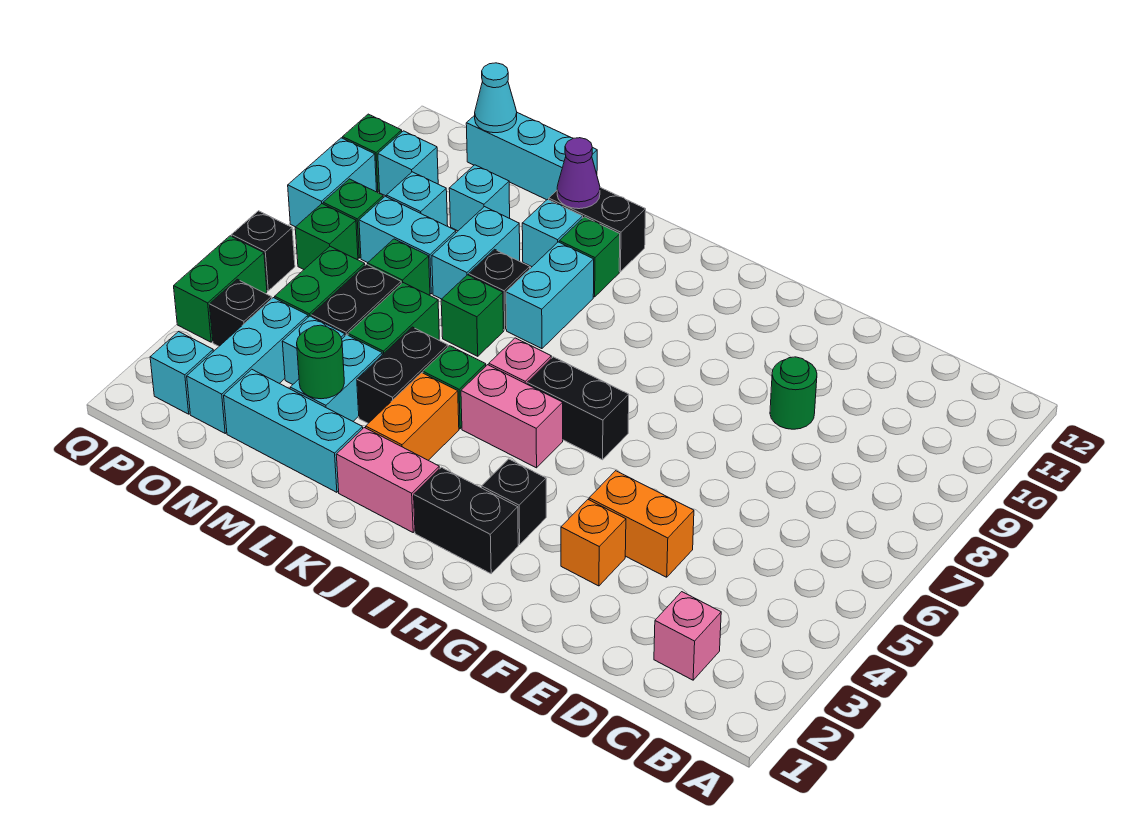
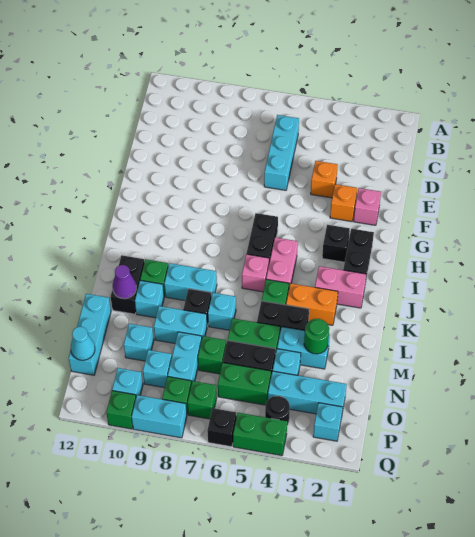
pink 1x1 brick [654,592,721,680] -> pink 1x1 brick moved to [354,188,381,225]
orange 1x2 brick [589,471,694,577] -> orange 1x1 brick [311,161,338,198]
green 1x1 round brick [770,357,817,429] -> none
pink 1x2 brick [336,428,439,532] -> pink 1x2 brick turned to [315,266,366,308]
cyan 1x3 brick [224,369,363,492] -> cyan 1x3 brick moved to [264,115,299,190]
green 1x1 brick [441,275,504,356] -> cyan 1x1 brick [208,293,236,330]
black 1x1 brick [209,279,272,346] -> black 1x1 round brick [265,396,290,425]

